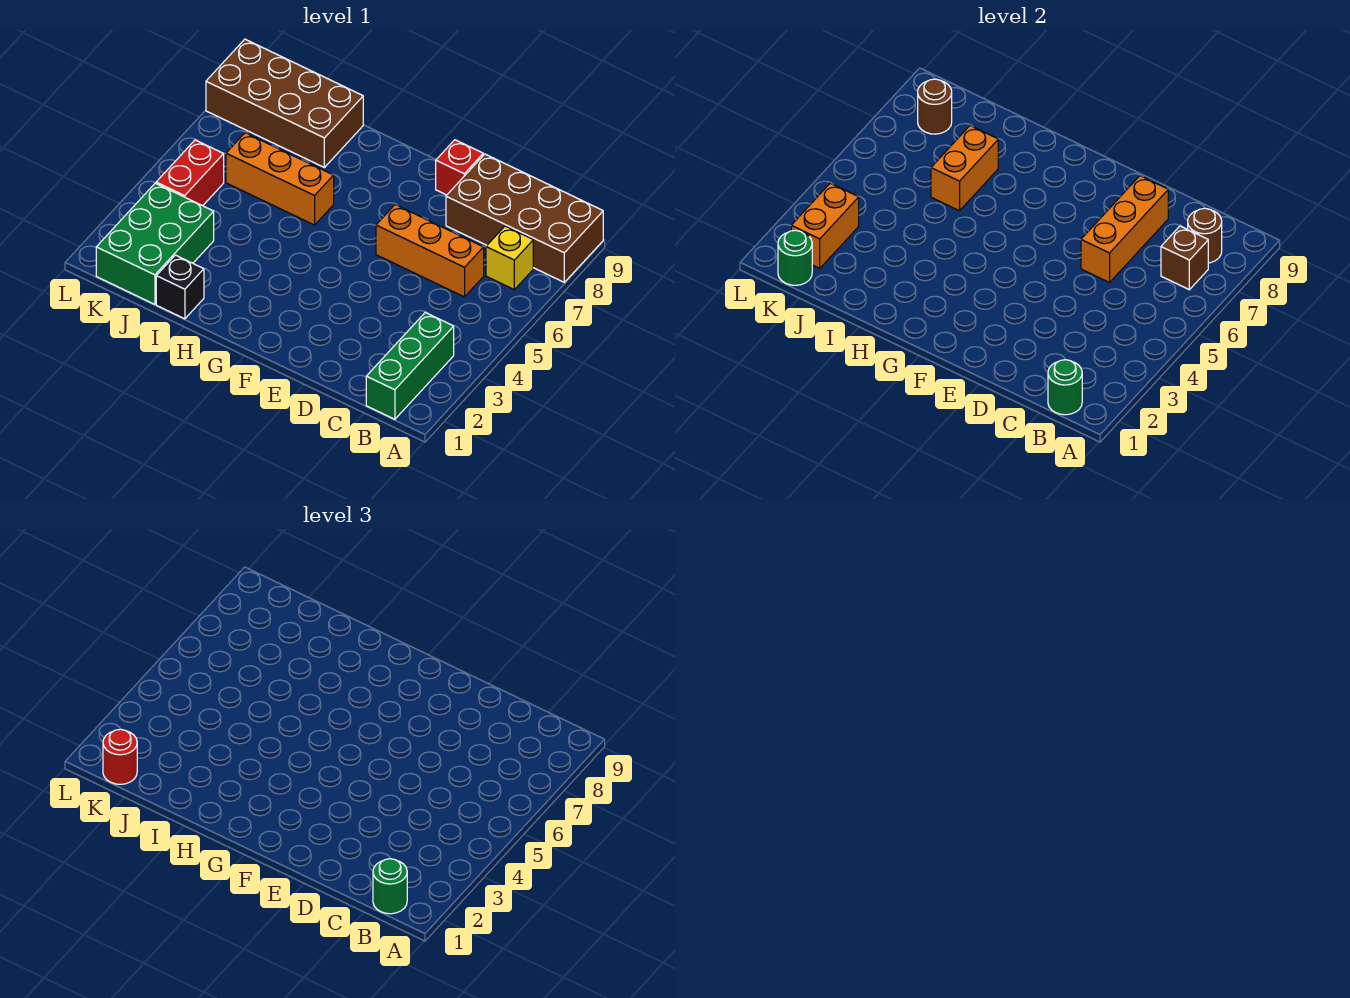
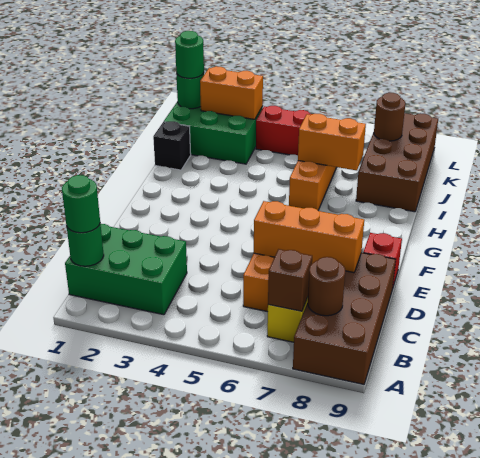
green 1x3 brick [366,313,454,419] -> green 2x3 brick [65,224,187,315]
red 1x1 round brick [103,729,137,784] -> green 1x1 round brick [175,31,204,78]

